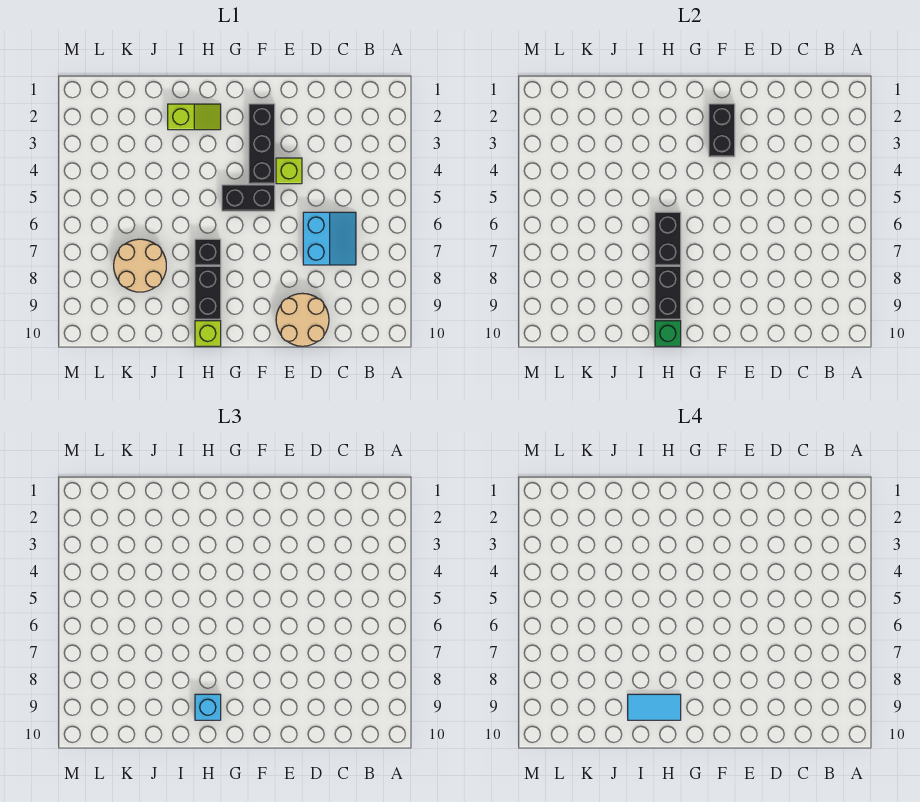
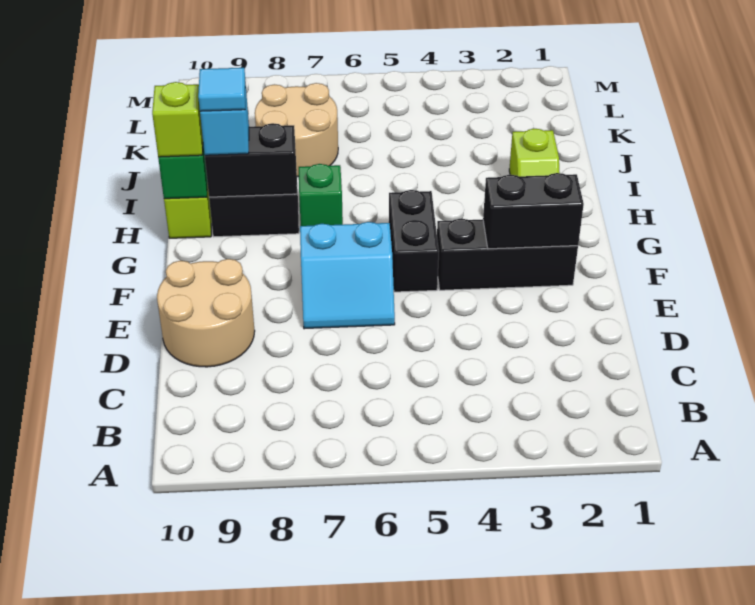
cyan 2x2 slope [303,212,356,265] -> cyan 2x2 slope moved to [300,222,395,329]
lime 1x1 brick [276,158,302,184] -> lime 1x1 brick moved to [152,82,203,157]
black 1x2 brick [655,212,681,265] -> none
black 1x1 brick [195,239,221,265] -> green 1x1 brick [299,164,343,226]
cyan 1x2 tile [628,694,681,720] -> cyan 1x1 tile [198,68,246,111]

